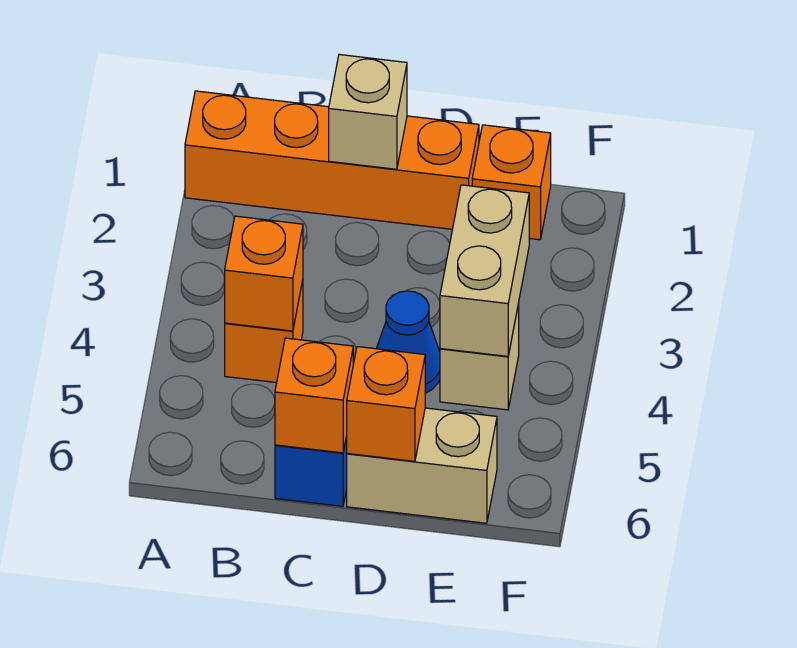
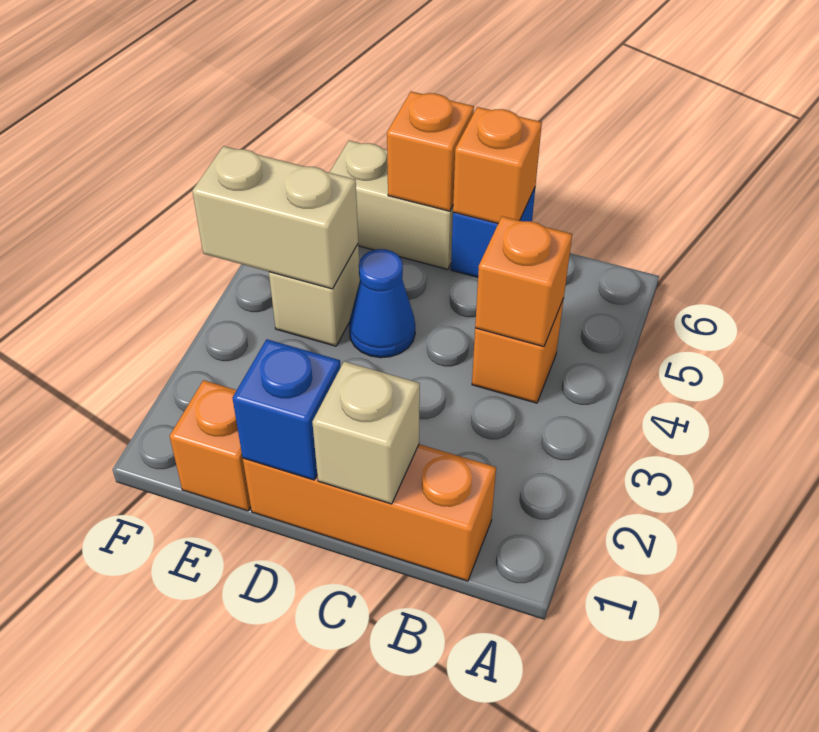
orange 1x4 brick [185,91,479,229] -> orange 1x3 brick [243,444,496,581]
none -> blue 1x1 brick [233,339,341,480]
tan 1x2 brick [440,185,529,356] -> tan 1x2 brick turned to [192,146,358,289]

